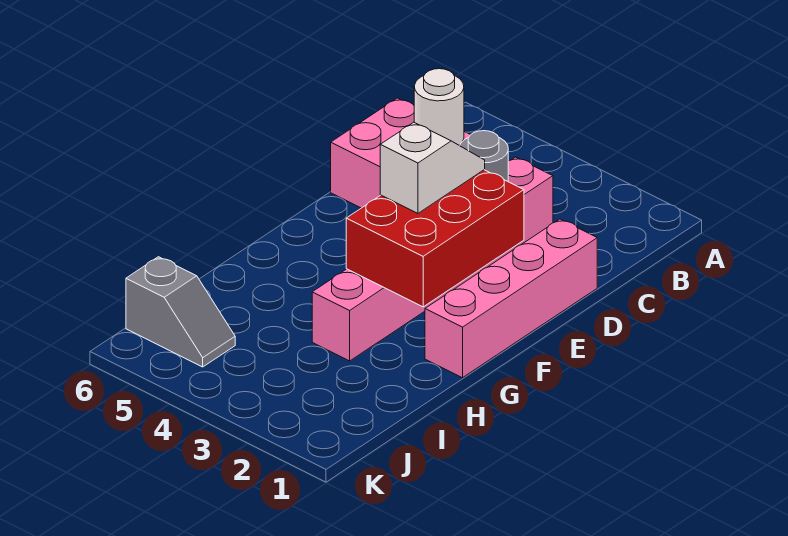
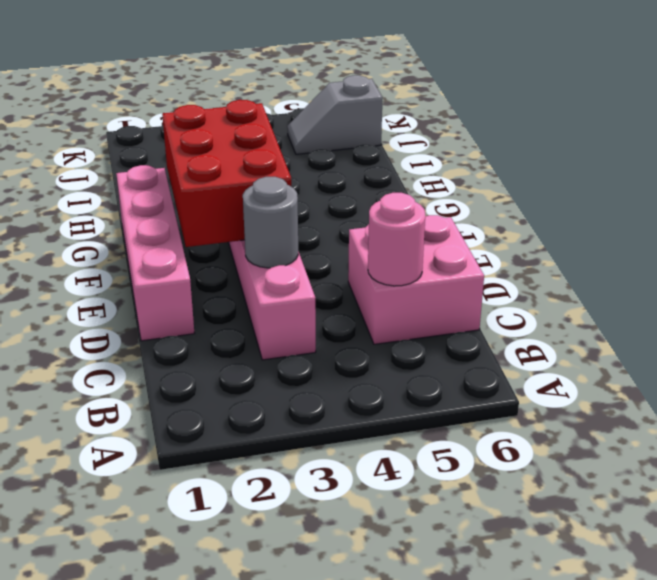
white 1x1 round brick [414,69,464,145] -> pink 1x1 round brick [368,193,425,286]
white 1x2 slope [380,122,485,213] -> none

